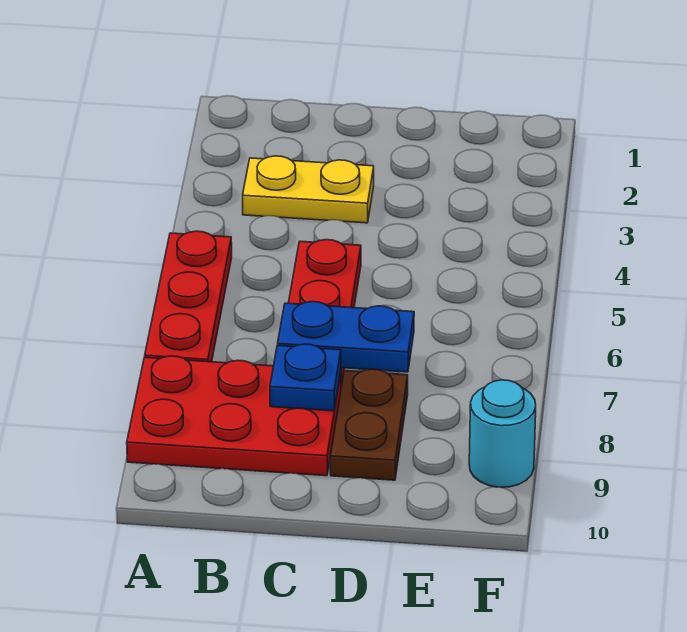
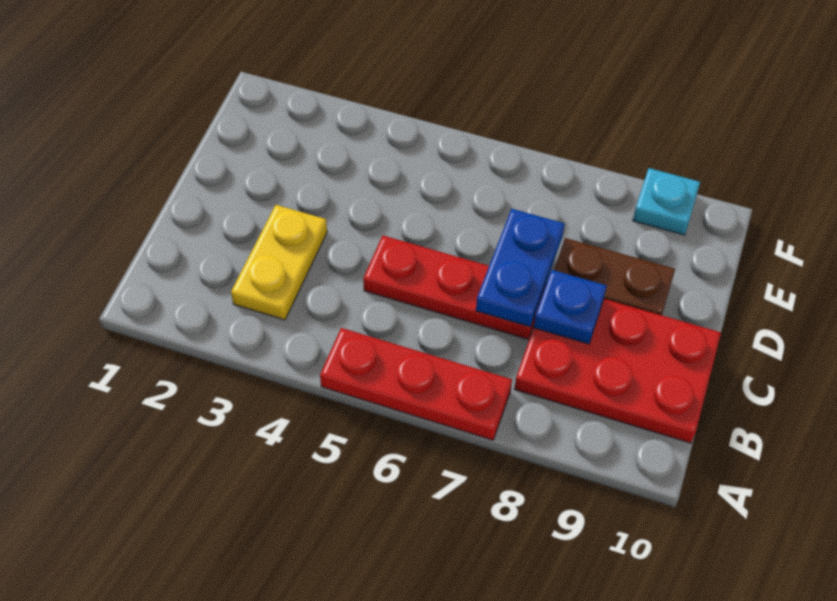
red 2x3 plate [127,356,341,476] -> red 2x3 plate turned to [514,299,721,443]
cyan 1x1 round brick [469,380,536,487] -> cyan 1x1 plate [633,168,700,235]

